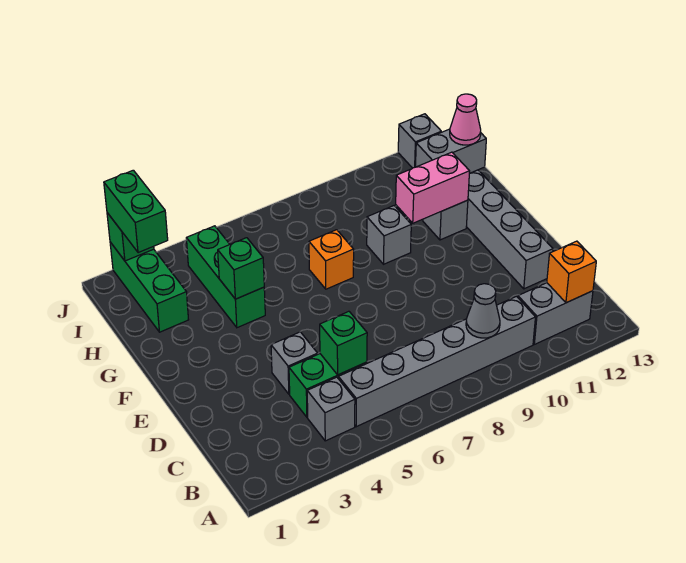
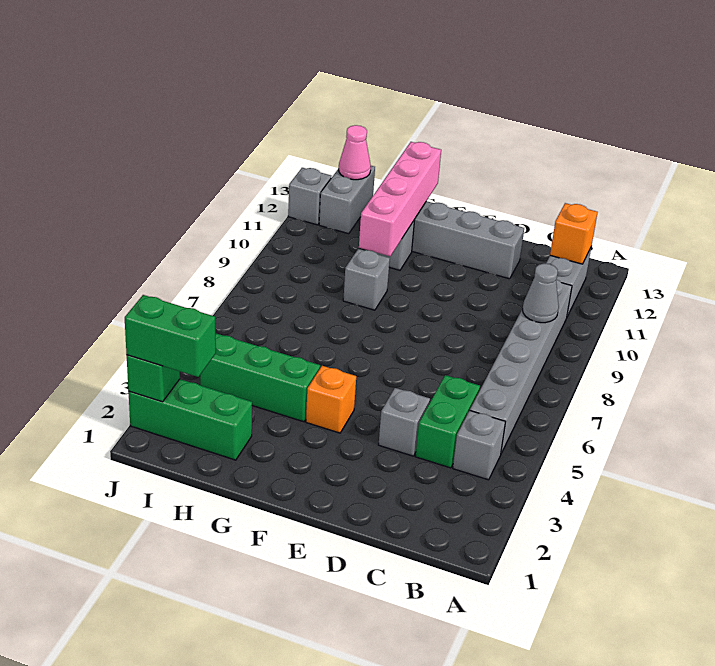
green 1x1 brick [320,311,367,375] -> none
green 1x1 brick [218,238,264,299] -> none
orange 1x1 brick [309,230,354,289] -> orange 1x1 brick moved to [306,366,356,433]
pink 1x2 brick [396,152,470,223] -> pink 1x4 brick [359,142,441,256]

